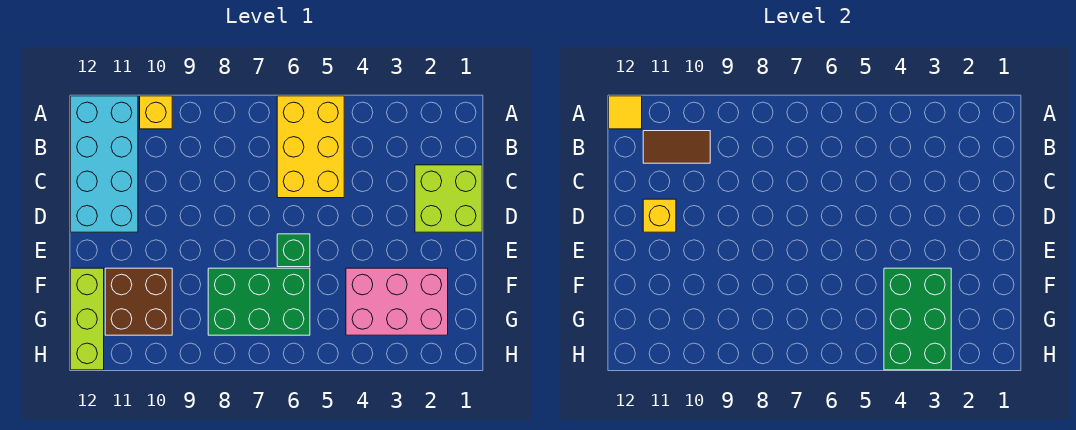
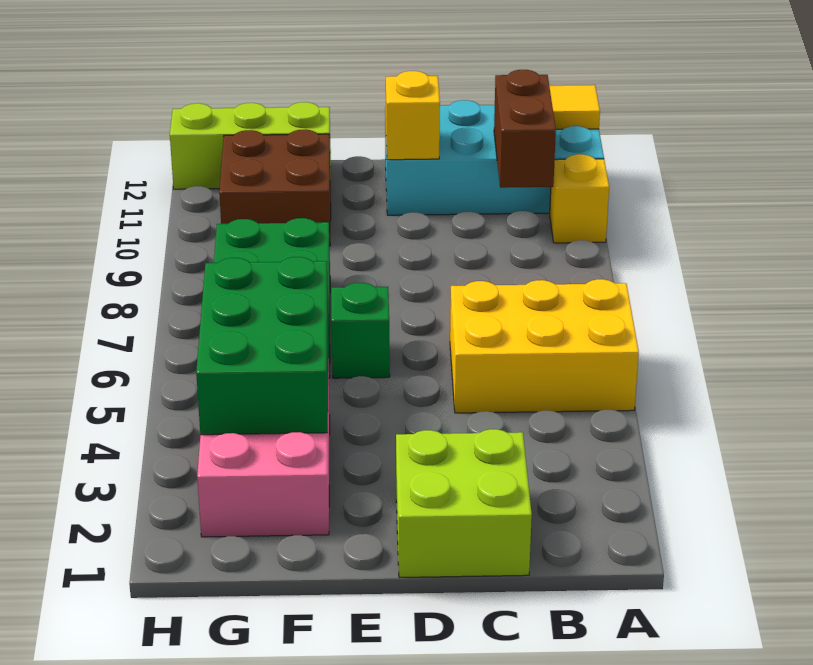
brown 1x2 tile [643,131,710,163] -> brown 1x2 brick [494,70,556,188]
green 2x3 brick [884,268,951,370] -> green 2x3 brick turned to [196,257,328,435]

